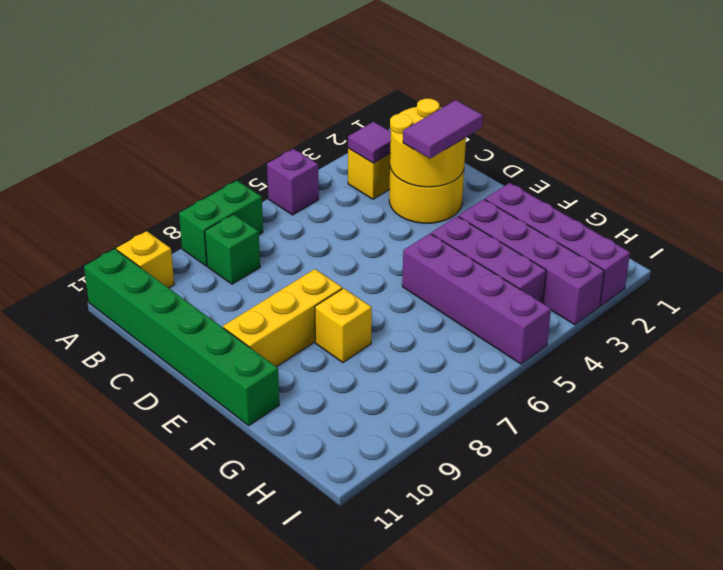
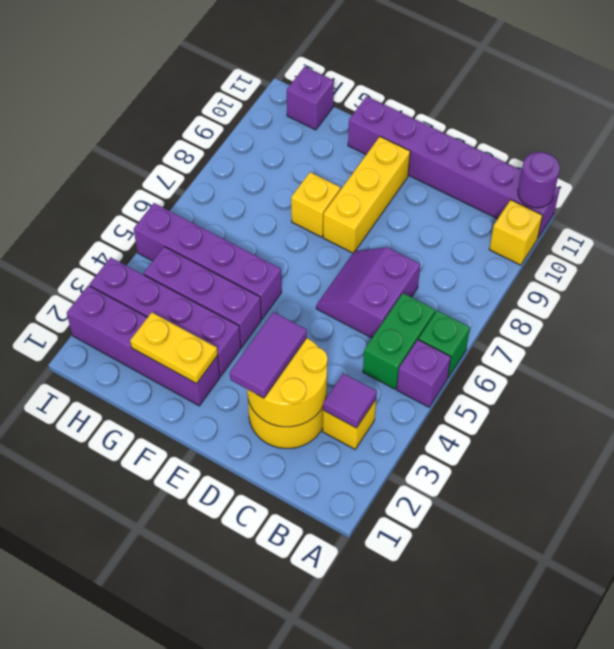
green 1x2 brick [179,181,263,266] -> green 1x2 brick moved to [363,293,435,389]
green 1x6 brick [84,249,279,426] -> purple 1x6 brick [348,96,560,238]
none -> purple 1x1 round brick [518,152,560,208]
green 1x1 brick [205,214,260,284] -> green 1x1 brick moved to [419,310,470,378]
none -> purple 2x2 slope [316,247,420,338]
none -> yellow 1x2 plate [130,312,218,384]
none -> purple 1x1 brick [287,67,334,130]

